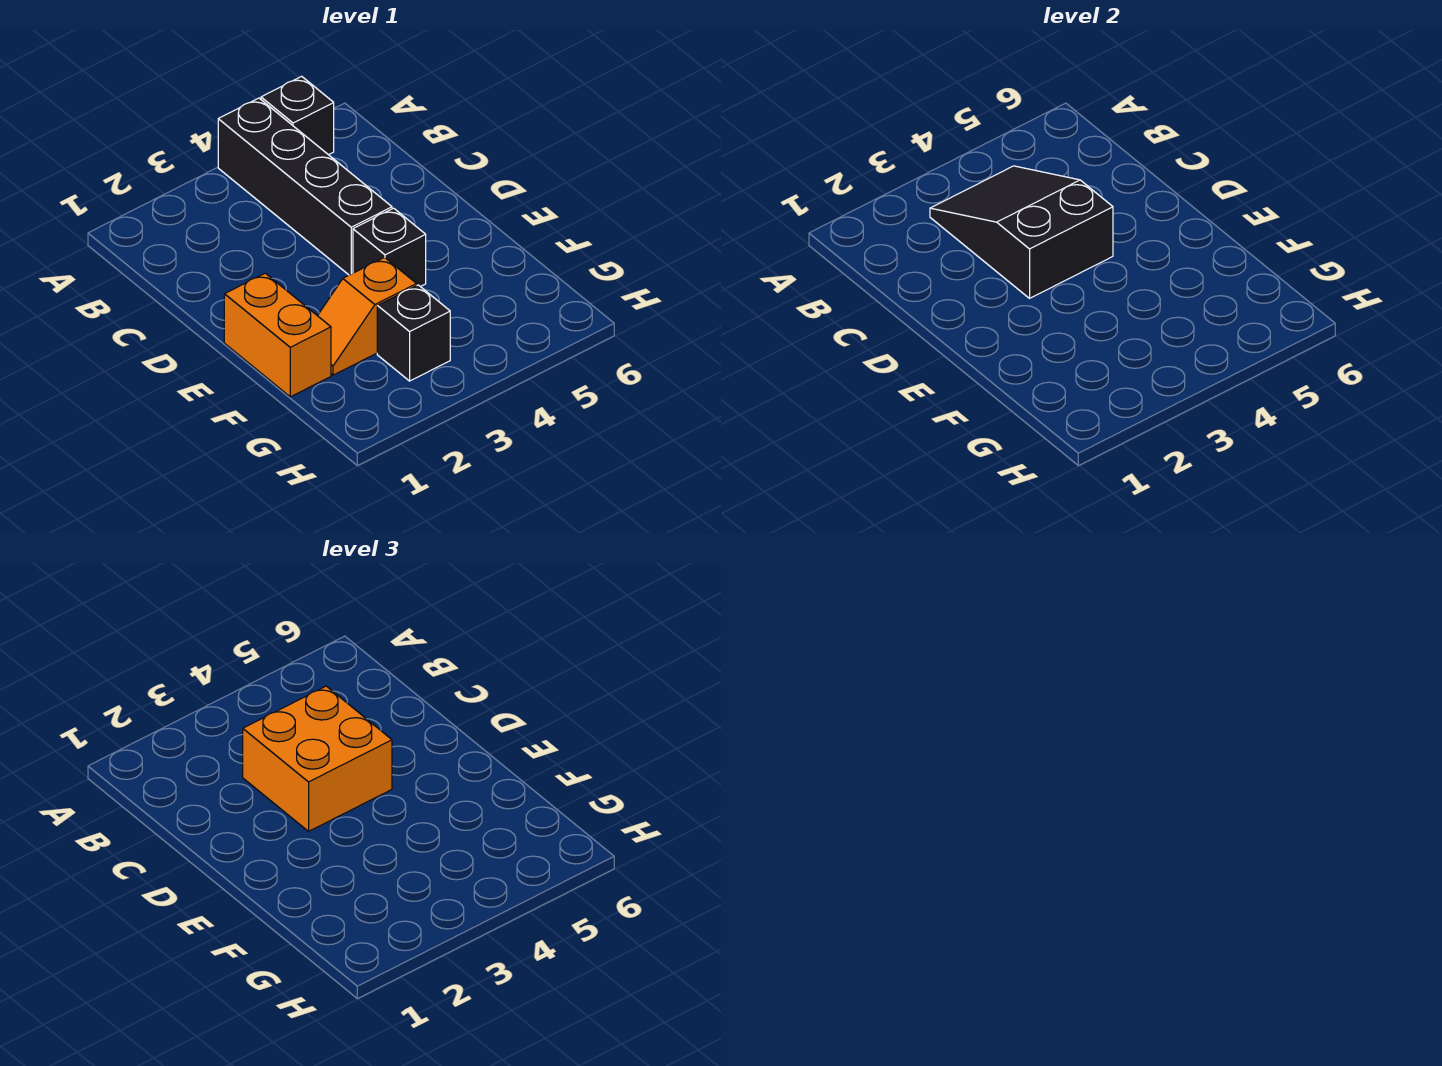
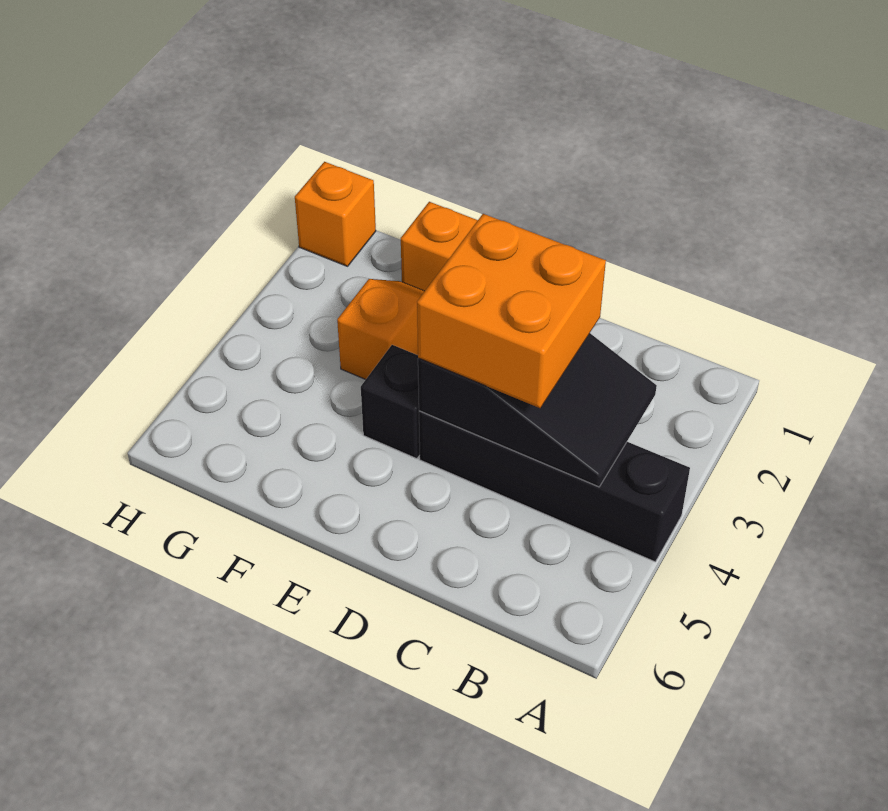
black 1x1 brick [261,76,334,155] -> none
black 1x1 brick [377,285,450,381] -> none
none -> orange 1x1 brick [295,162,376,266]

